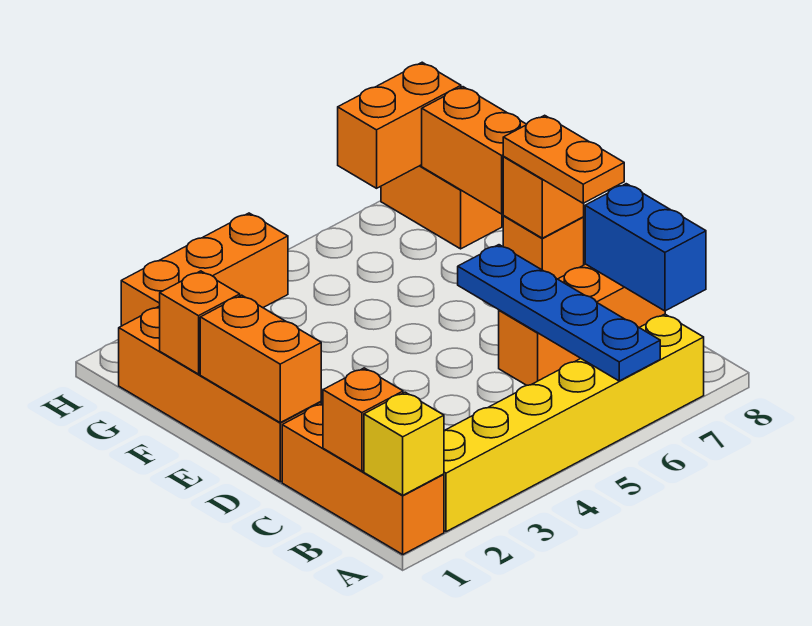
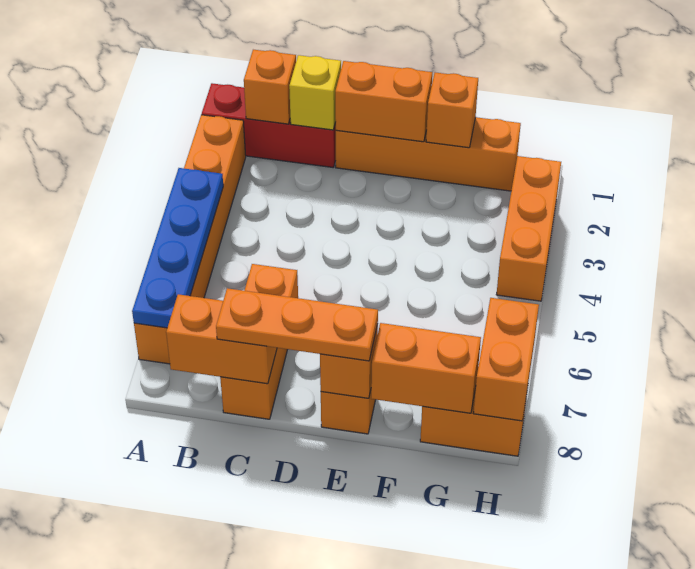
orange 1x3 brick [282,403,444,554] -> red 1x3 brick [202,83,336,168]
yellow 1x1 brick [364,392,444,495] -> yellow 1x1 brick moved to [289,55,341,130]
yellow 1x6 brick [444,314,704,532] -> orange 1x6 brick [134,115,246,364]
blue 1x4 plate [458,245,660,381] -> blue 1x4 plate turned to [132,168,223,328]
blue 1x2 brick [585,184,706,311] -> orange 1x2 brick [166,294,277,384]
orange 1x2 plate [503,115,624,203] -> orange 1x3 plate [216,288,378,361]

